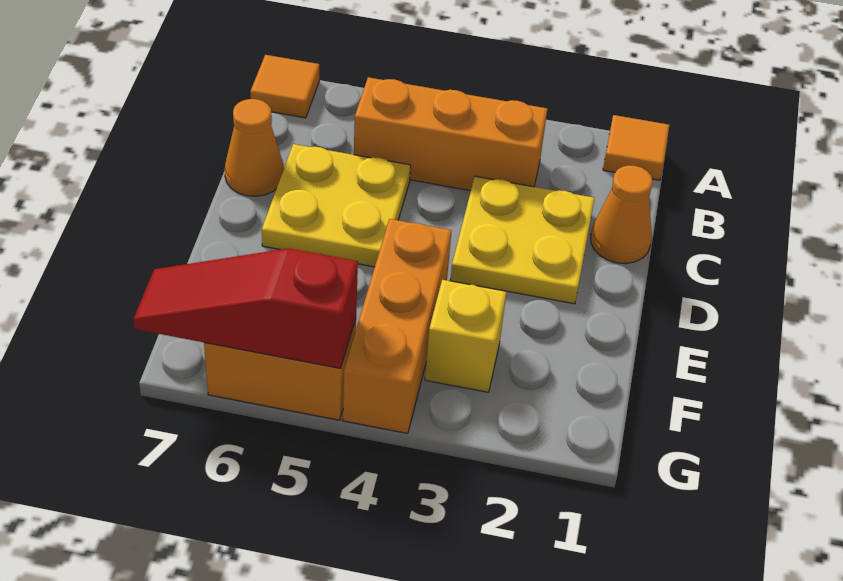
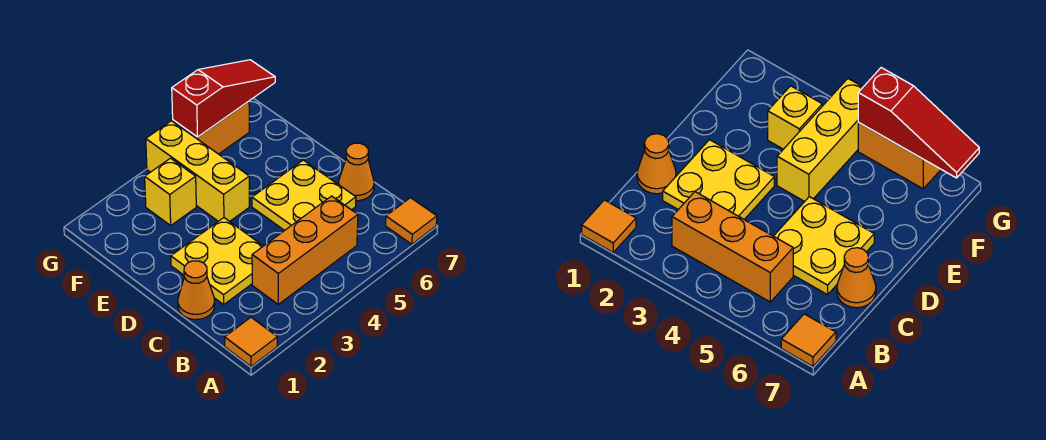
orange 1x3 brick [343,219,452,433] -> yellow 1x3 brick [146,121,249,221]

